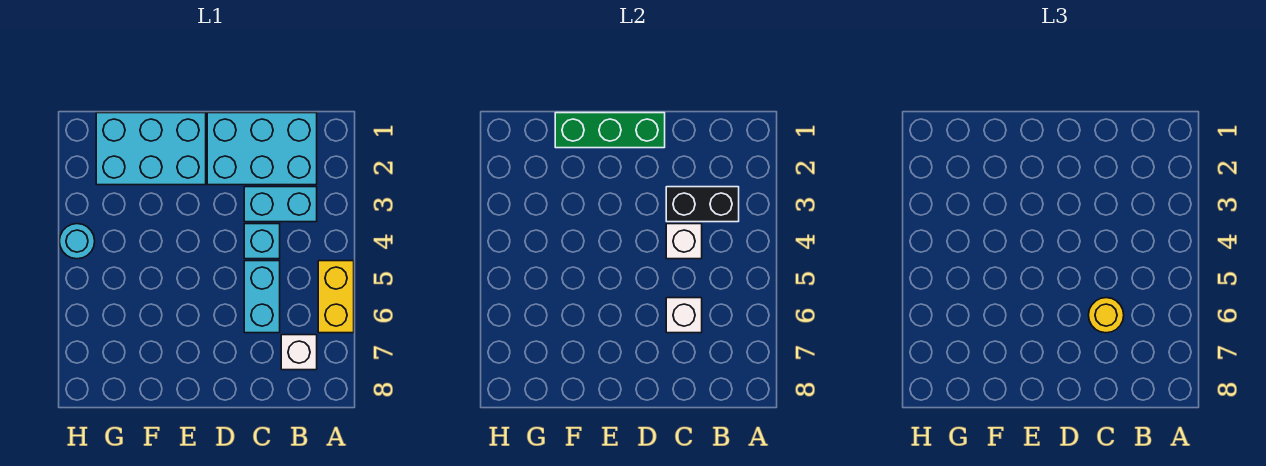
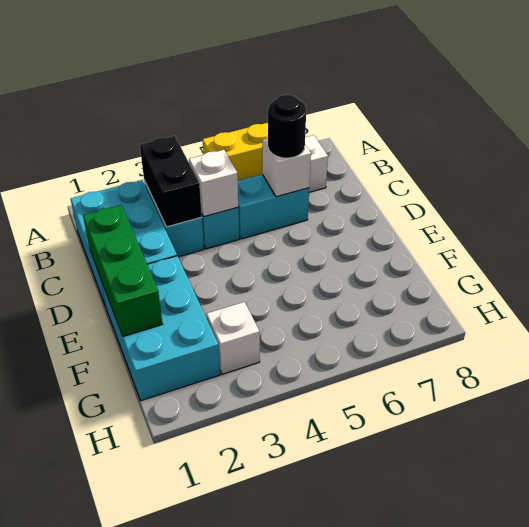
yellow 1x1 round brick [1089,298,1124,333] -> black 1x1 round brick [268,95,306,158]
none -> white 1x1 brick [206,302,260,374]
cyan 1x1 round brick [59,224,95,259] -> none

